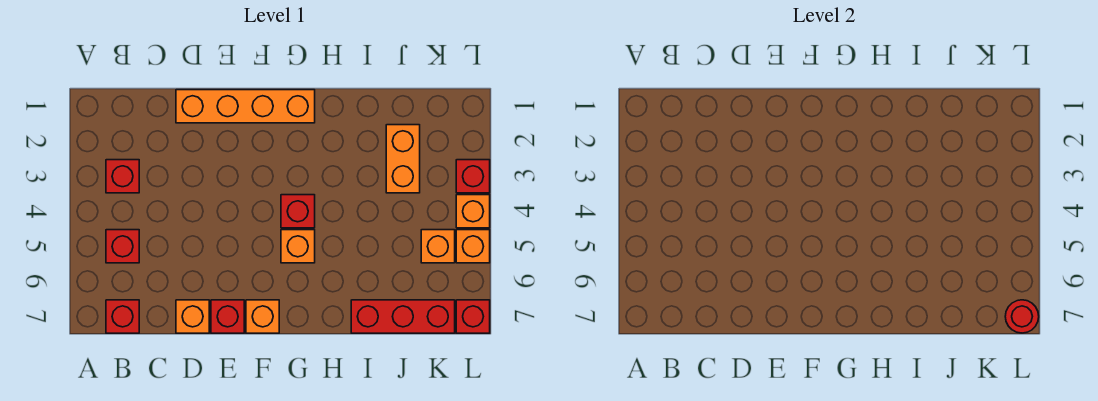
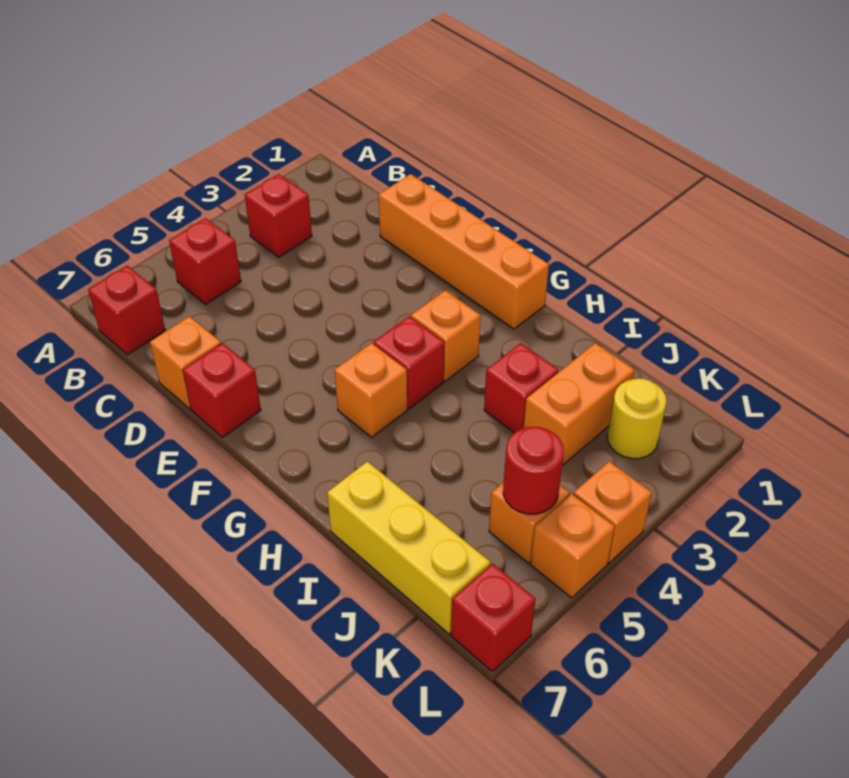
orange 1x1 brick [246,300,279,333] -> orange 1x1 brick moved to [411,290,481,381]
red 1x3 brick [351,300,455,333] -> yellow 1x3 brick [327,461,490,634]
none -> yellow 1x1 round brick [608,378,667,459]
red 1x1 brick [456,160,490,193] -> red 1x1 brick moved to [484,343,559,433]
red 1x1 round brick [1005,300,1039,333] -> red 1x1 round brick moved to [503,427,564,514]

